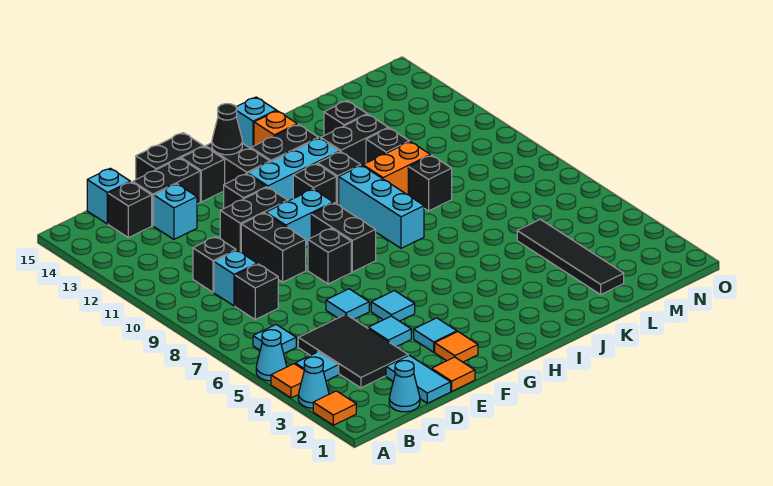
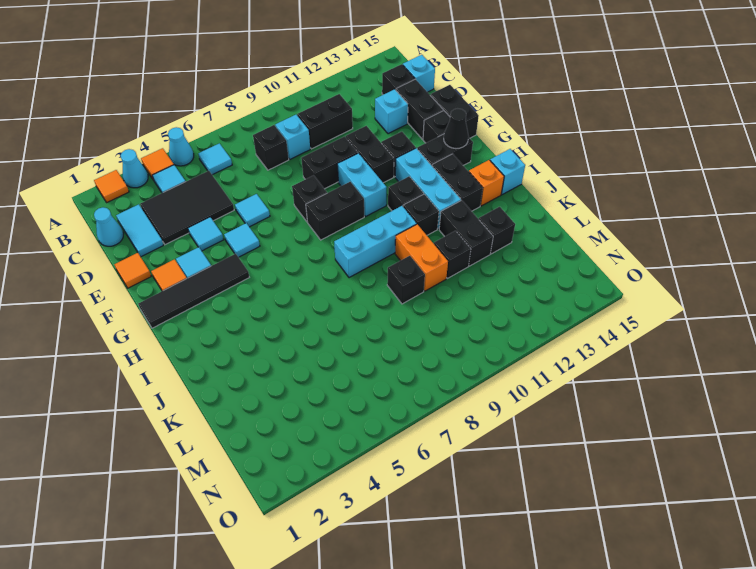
black 1x1 brick [193,237,236,292] -> black 1x2 brick [297,94,353,149]
cyan 1x2 tile [386,355,451,403] -> cyan 1x2 tile turned to [116,204,163,257]
black 1x4 tile [517,219,624,295] -> black 1x4 tile moved to [138,254,249,328]

